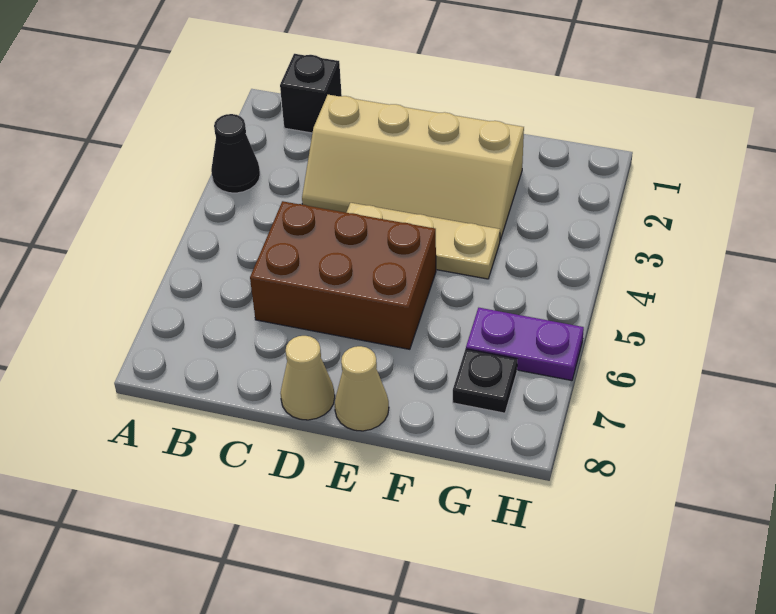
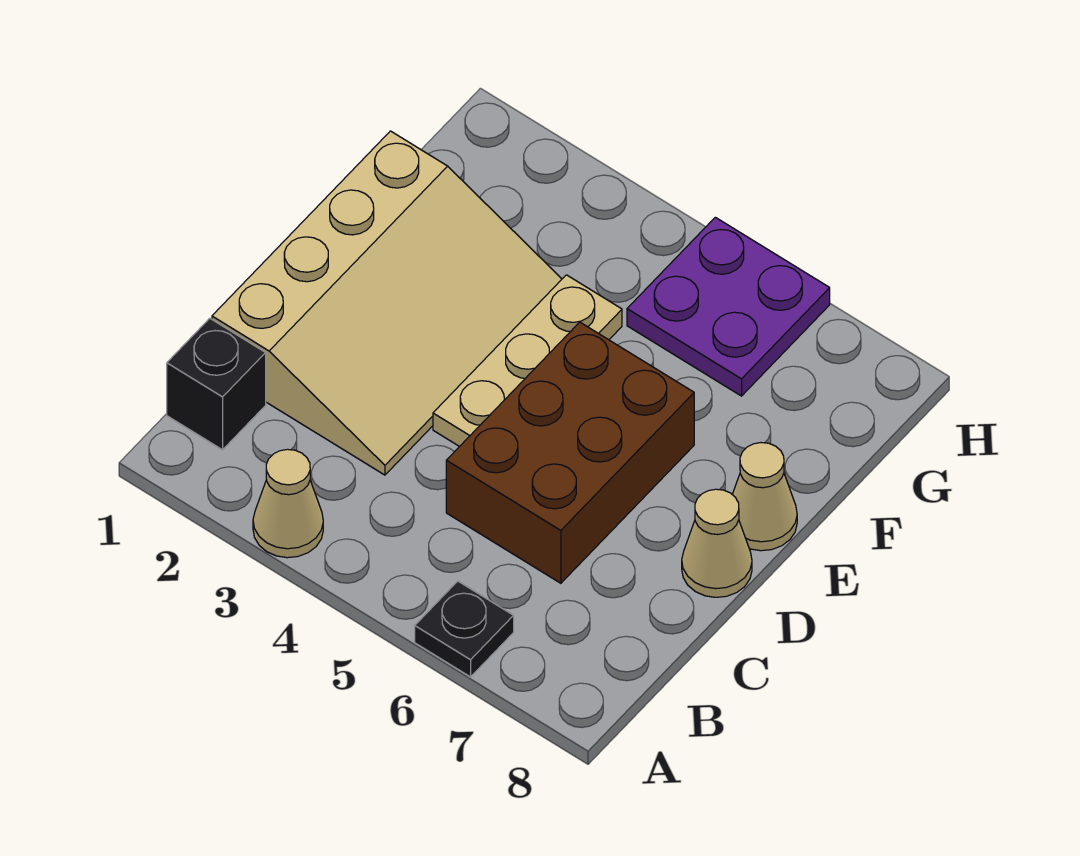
black 1x1 cone [211,114,260,193] -> tan 1x1 cone [253,449,323,558]
tan 2x4 slope [302,95,524,240] -> tan 3x4 slope [212,131,562,475]
purple 1x2 plate [466,308,584,381] -> purple 2x2 plate [627,217,830,396]
black 1x1 plate [453,349,517,413] -> black 1x1 plate moved to [415,581,514,677]

